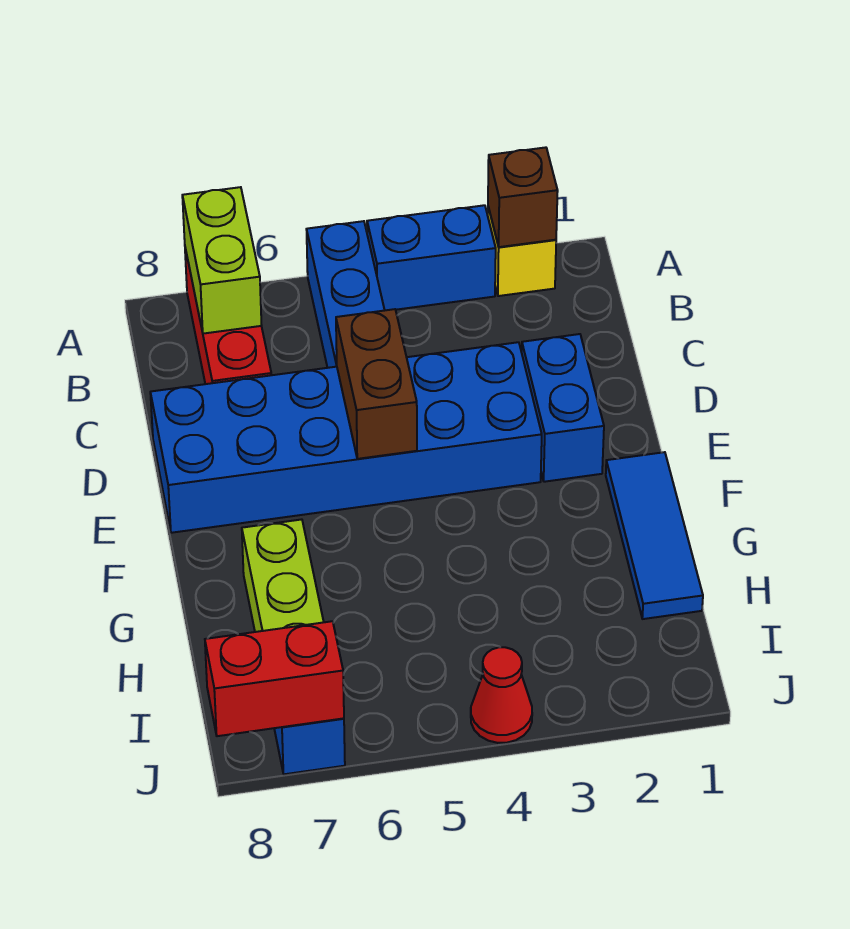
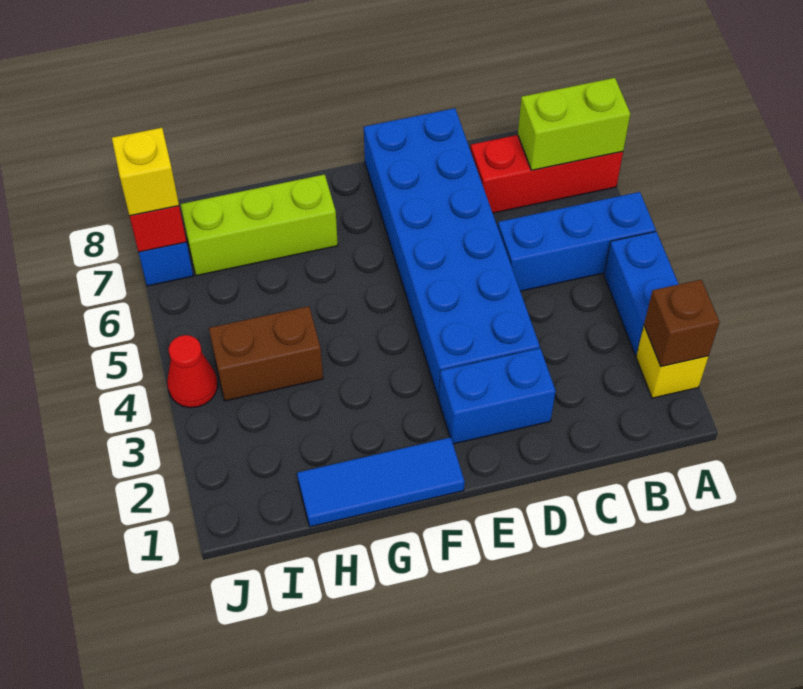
brown 1x2 brick [336,309,417,459] -> brown 1x2 brick moved to [209,306,323,401]
none -> yellow 1x1 brick [112,128,179,216]

